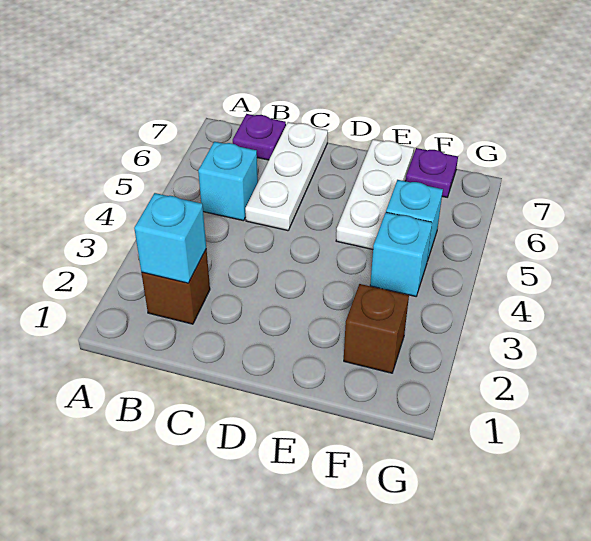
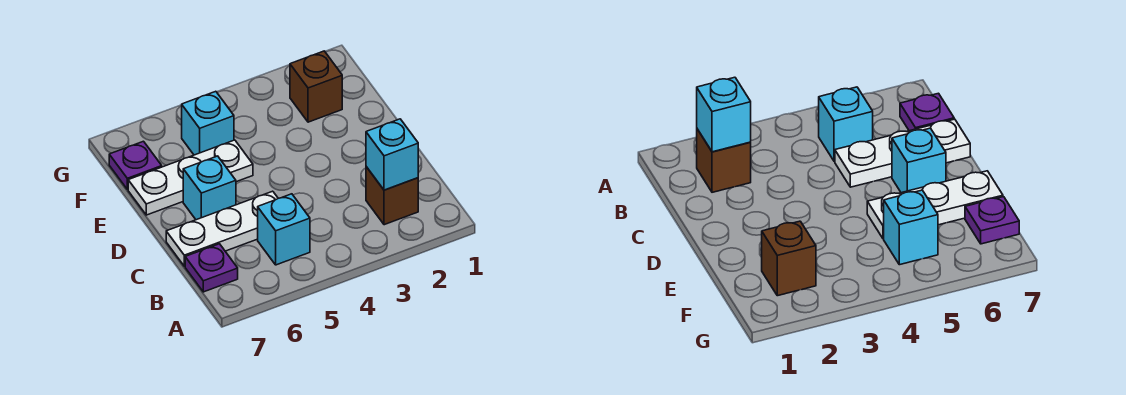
cyan 1x1 brick [370,212,432,296] -> cyan 1x1 brick moved to [183,156,236,220]

